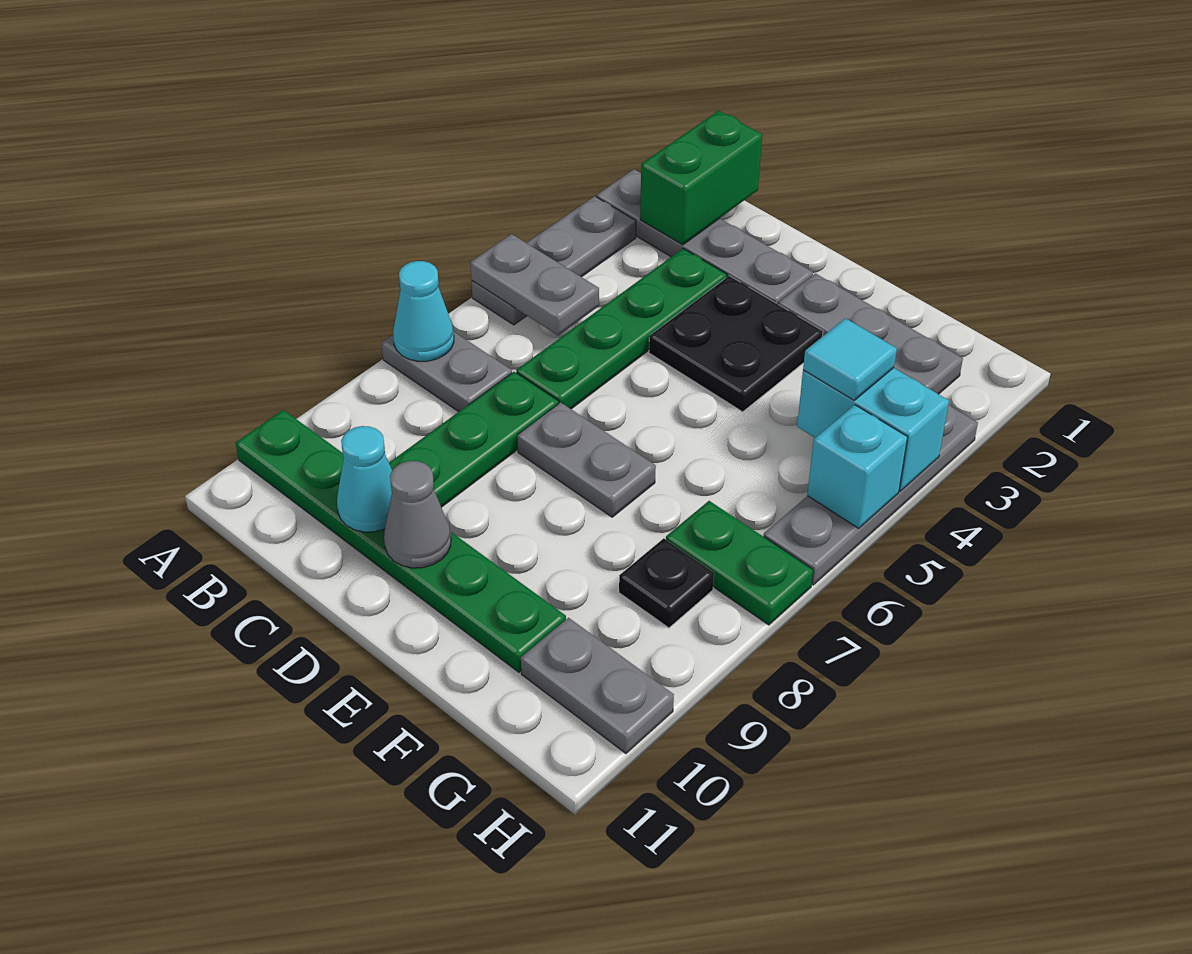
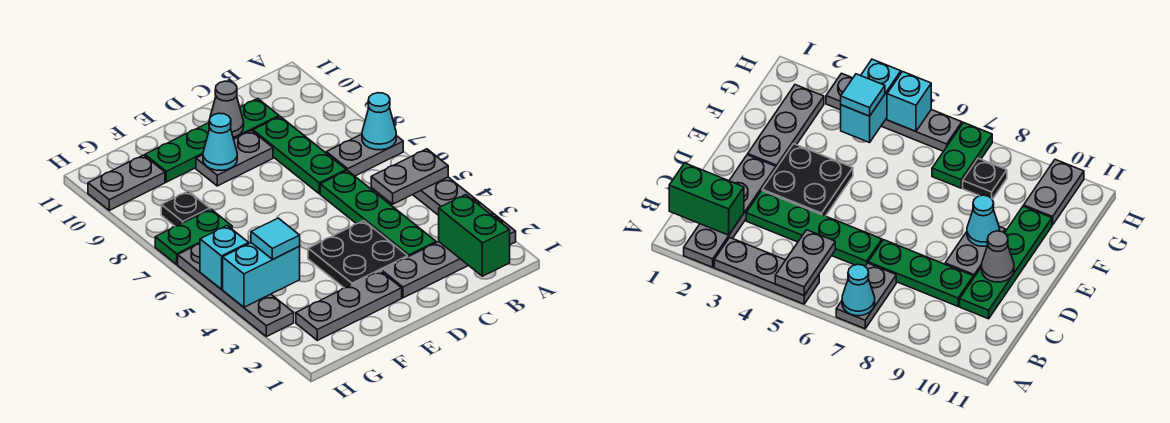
green 1x6 plate [236,410,566,672] -> green 1x4 plate [145,98,279,182]
cyan 1x1 cone [337,426,392,532] -> cyan 1x1 cone moved to [203,113,237,171]
grey 1x2 plate [517,402,656,517] -> grey 1x2 plate moved to [196,131,273,186]

